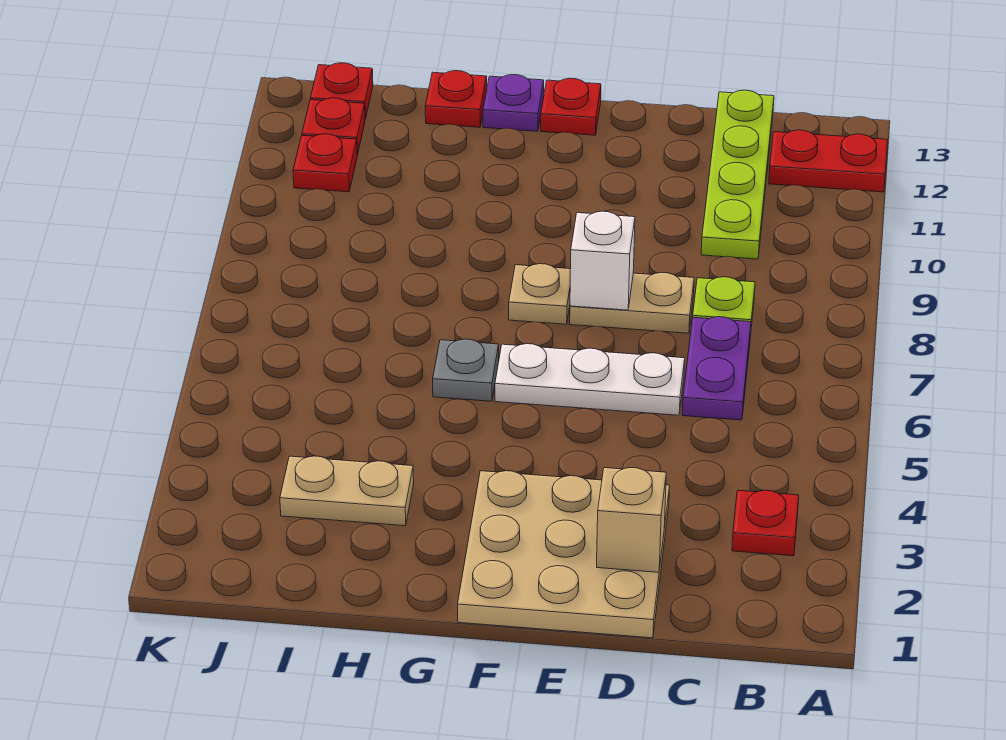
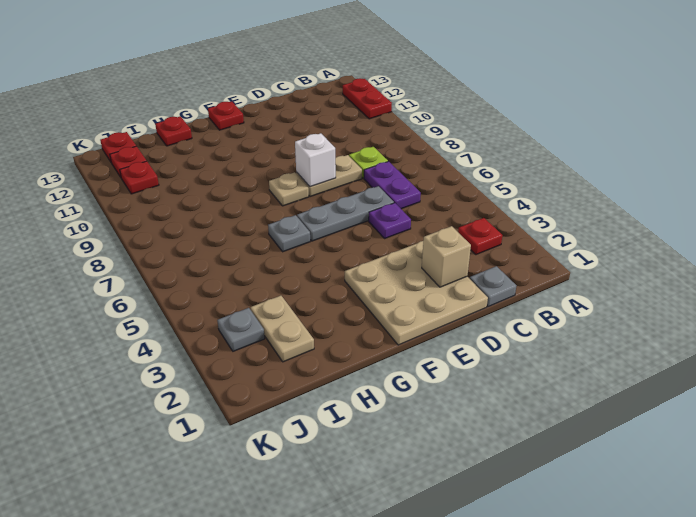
red 1x2 plate [769,130,888,192] -> red 1x2 plate turned to [343,78,392,119]
none -> grey 1x1 plate [470,266,517,307]
lime 1x4 plate [701,90,774,259] -> none
white 1x3 plate [495,344,685,415] -> grey 1x3 plate [297,186,394,241]
purple 1x1 plate [483,75,544,131] -> purple 1x1 plate moved to [369,203,411,238]
tan 1x2 plate [280,456,414,526] -> tan 1x2 plate turned to [251,296,314,362]
none -> grey 1x1 plate [217,308,265,351]

